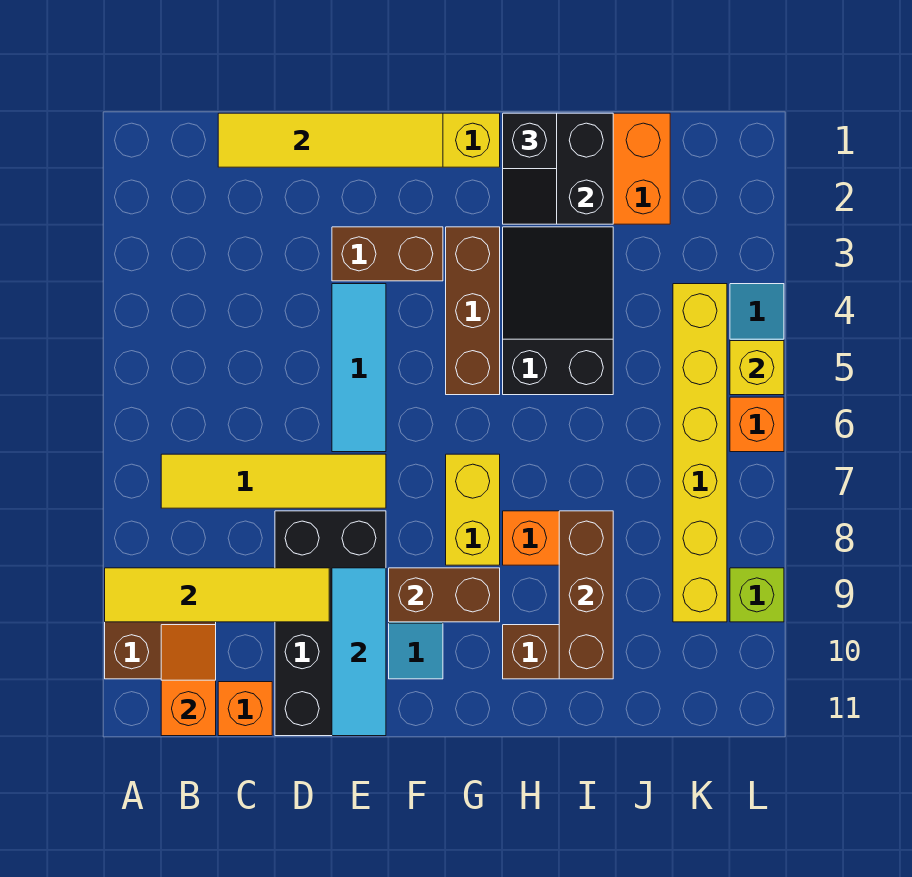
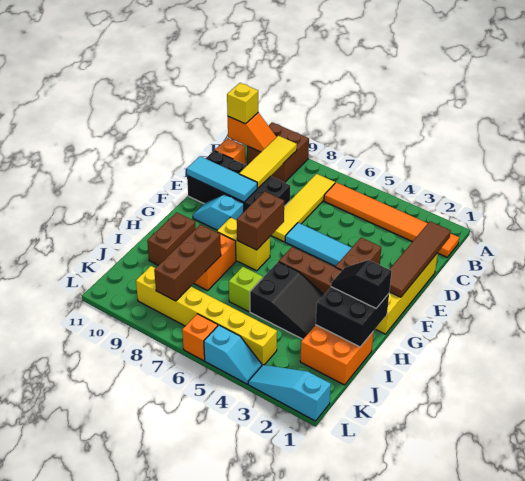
yellow 1x4 tile [105,568,329,622] -> yellow 1x3 tile [239,136,297,188]
none -> orange 1x6 tile [324,183,459,257]
yellow 1x4 tile [218,113,443,167] -> brown 1x4 tile [389,221,451,297]
brown 1x2 brick [389,568,500,622] -> brown 1x2 brick moved to [237,191,284,250]
brown 1x3 brick [559,511,613,679] -> brown 1x3 brick turned to [154,225,221,301]
none -> cyan 1x3 slope [248,365,331,421]
yellow 1x1 brick [730,341,784,395] -> yellow 1x1 brick moved to [227,83,258,124]
lime 1x1 brick [730,568,784,622] -> lime 1x1 brick moved to [229,267,263,312]

